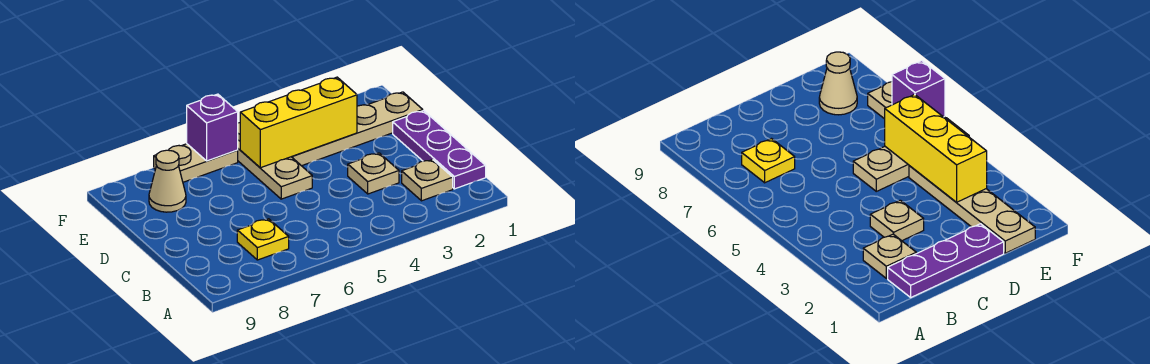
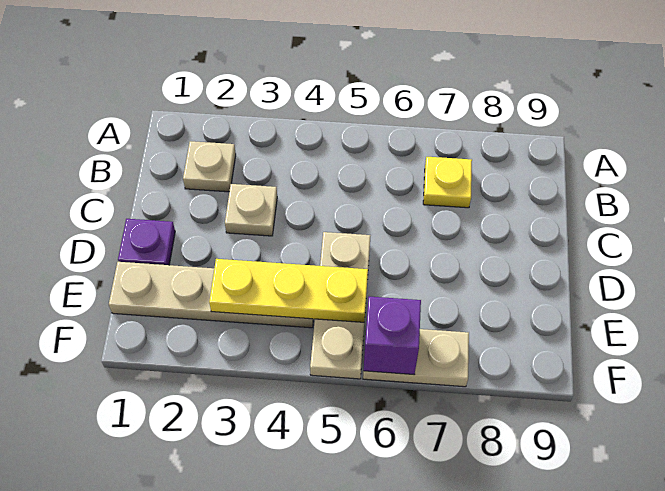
purple 1x3 plate [393,111,486,189] -> purple 1x1 plate [118,219,175,265]
yellow 1x3 brick [240,77,357,168] -> yellow 1x3 plate [209,259,368,322]
tan 1x1 cone [149,150,186,212] -> none

